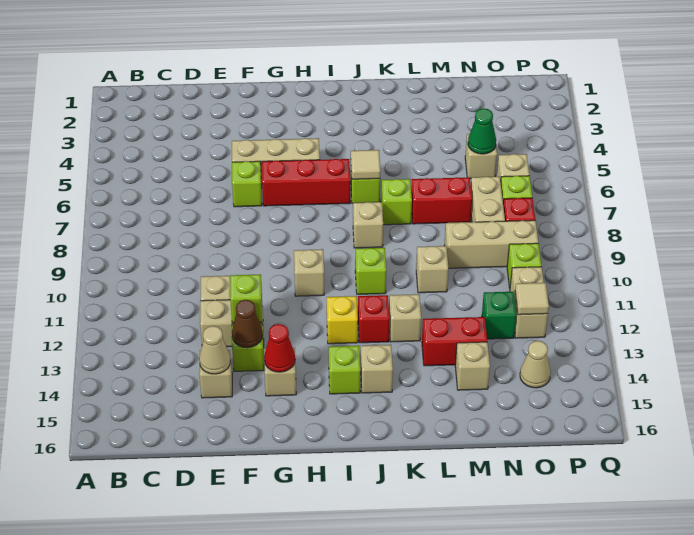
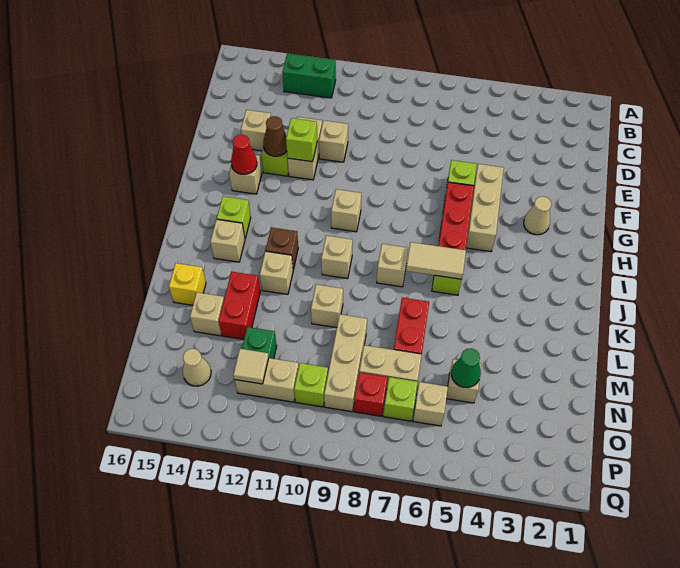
none -> green 1x2 brick [282,54,336,98]
tan 1x1 cone [199,326,230,374] -> tan 1x1 cone moved to [524,196,551,235]
yellow 1x1 brick [327,296,358,344] -> yellow 1x1 brick moved to [169,263,206,305]
tan 1x1 tile [351,150,380,179] -> tan 1x2 tile [406,242,466,279]
lime 1x1 brick [355,248,386,294] -> tan 1x1 brick [321,236,353,279]
red 1x1 brick [358,295,390,343] -> brown 1x1 brick [266,227,298,270]
lime 1x1 brick [381,179,412,225] -> none

